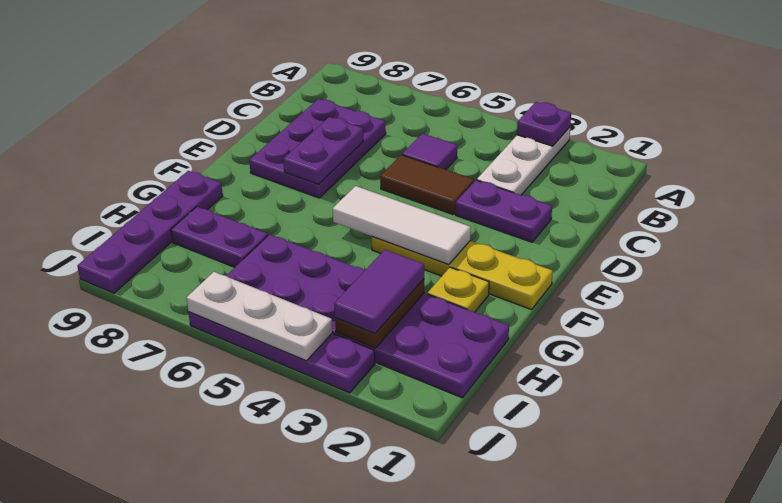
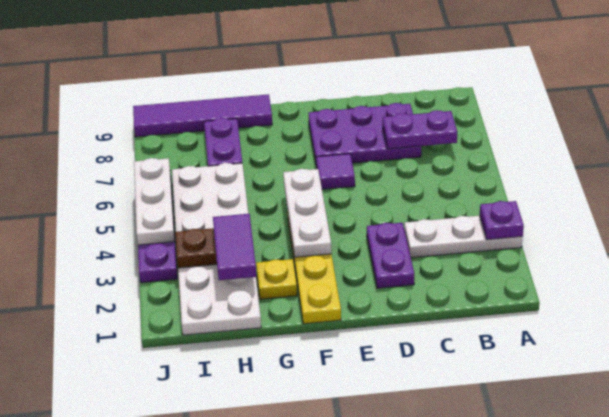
purple 1x1 tile [402,133,457,170] -> purple 1x1 tile moved to [316,154,355,189]
brown 1x2 tile [380,155,474,215] -> none
purple 1x2 plate [283,117,363,184] -> purple 1x2 plate moved to [383,110,457,149]
white 1x3 tile [333,186,471,265] -> white 1x3 plate [283,169,331,257]
purple 1x4 plate [77,171,223,293] -> purple 1x4 tile [133,94,272,137]
purple 2x6 plate [226,234,509,398] -> white 2x6 plate [172,163,261,335]
purple 1x2 tile [334,250,424,333] -> purple 1x2 tile turned to [213,214,256,280]

